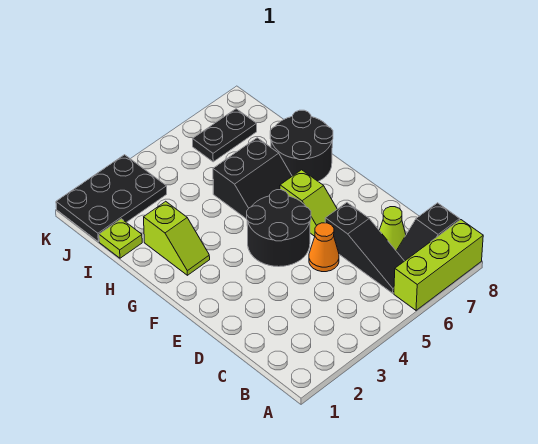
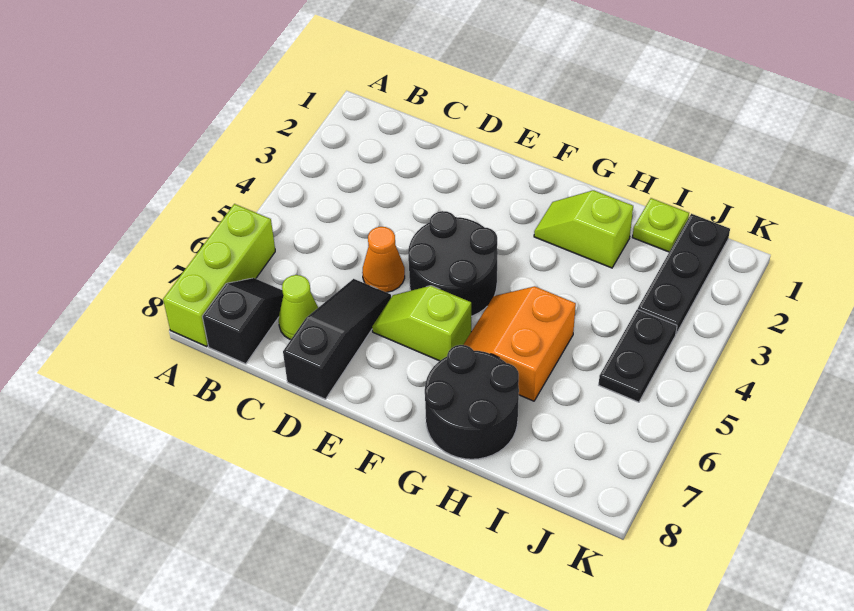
black 1x3 slope [325,203,404,293] -> black 1x3 slope turned to [283,279,391,399]
black 2x2 slope [213,138,292,219] -> orange 2x2 slope [464,286,576,401]
black 2x3 plate [56,155,167,242] -> black 1x3 plate [638,214,730,334]
black 1x2 plate [193,109,257,162] -> black 1x2 plate moved to [599,309,677,402]

